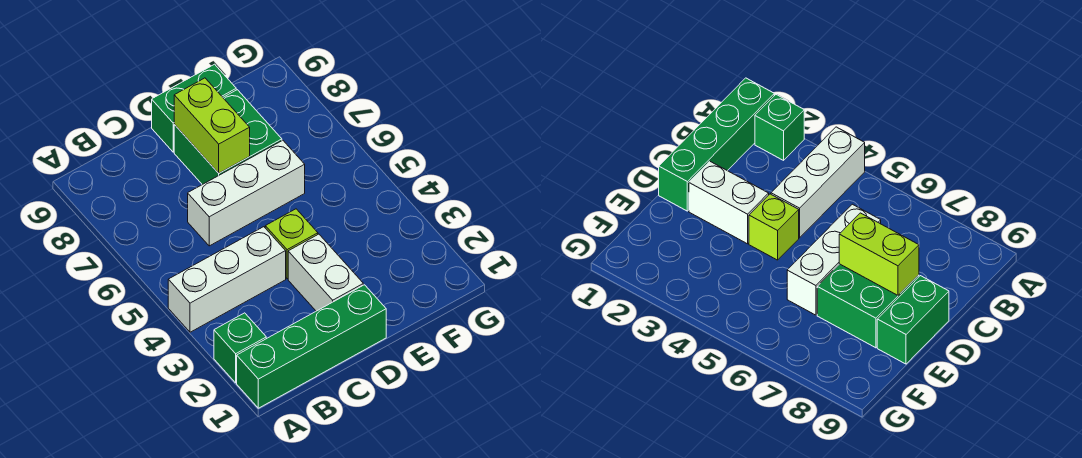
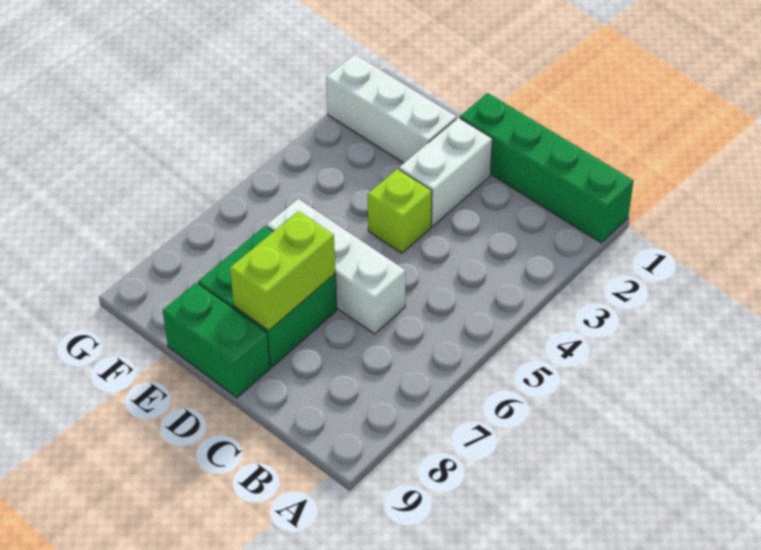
green 1x1 brick [214,313,266,383] -> none
white 1x3 brick [168,227,286,332] -> white 1x3 brick moved to [326,54,457,163]

